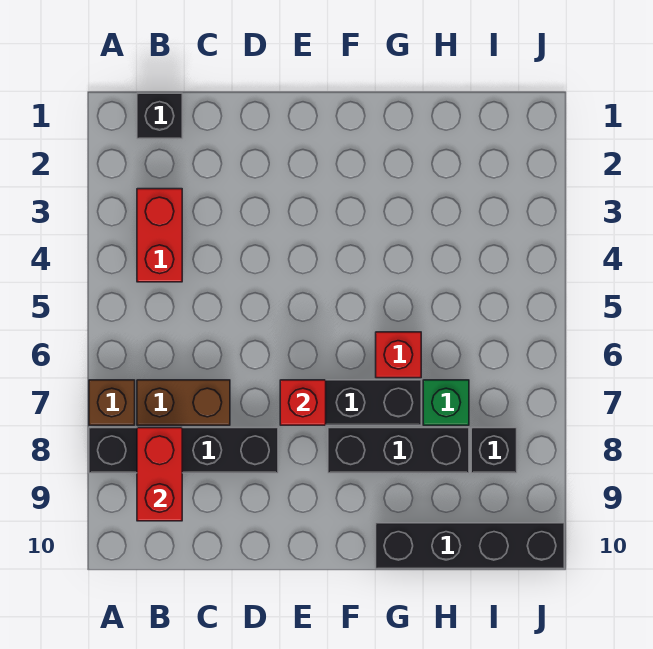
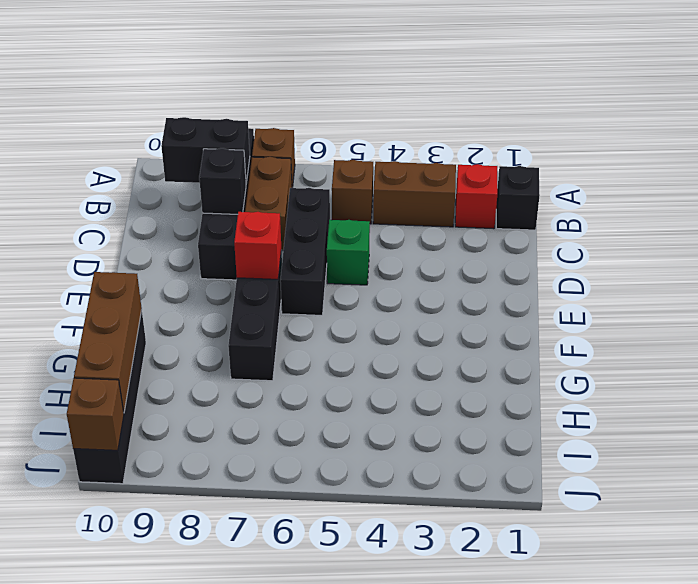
red 1x2 brick [137,189,182,282] -> brown 1x2 brick [373,161,456,227]
none -> brown 1x1 brick [332,160,373,224]
red 1x2 brick [137,428,182,521] -> black 1x2 brick [161,117,250,183]
black 1x3 brick [328,428,469,473] -> black 1x3 brick moved to [280,188,330,315]
red 1x1 brick [376,332,421,378] -> red 1x1 brick moved to [455,164,497,229]
none -> brown 1x3 brick [74,272,142,412]
green 1x1 brick [423,380,469,425] -> green 1x1 brick moved to [327,220,370,285]
black 1x1 brick [471,428,517,473] -> black 1x1 brick moved to [199,148,246,214]
none -> brown 1x1 brick [67,378,124,450]

